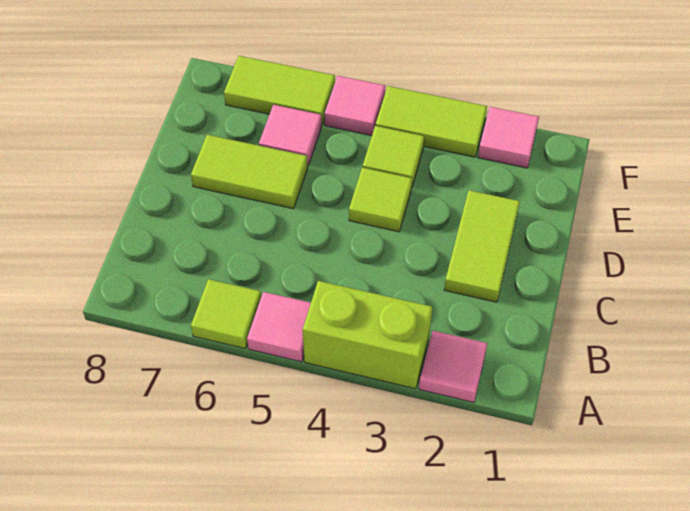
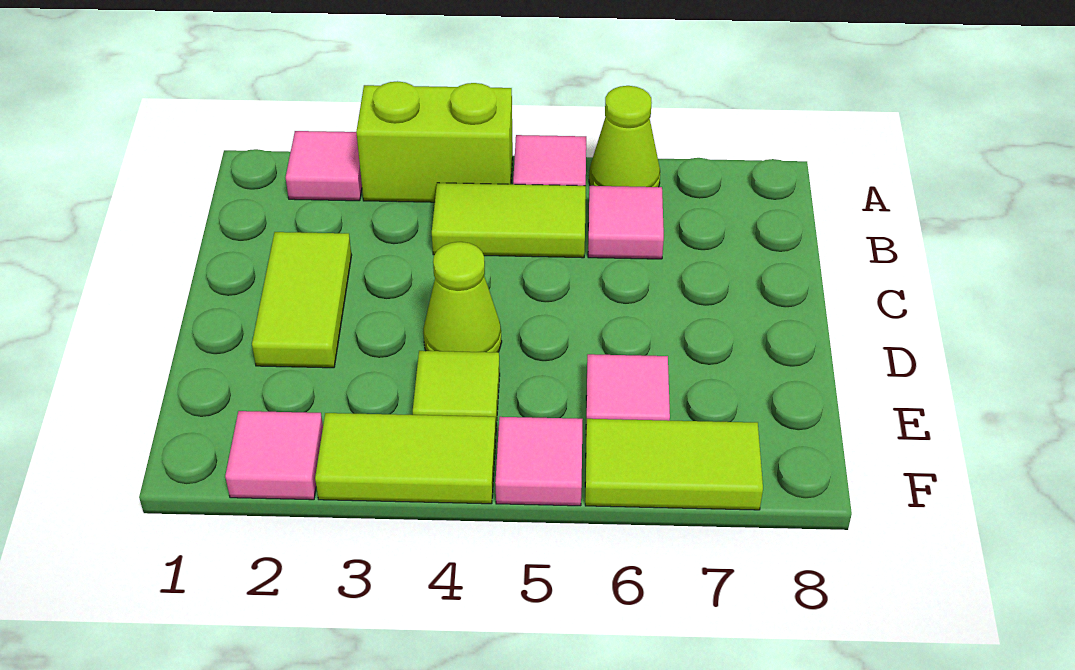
lime 1x1 tile [191,279,261,349] -> lime 1x1 cone [589,86,660,187]
none -> pink 1x1 tile [588,186,664,259]
lime 1x1 tile [349,167,412,232] -> lime 1x1 cone [423,242,502,352]
lime 1x2 tile [191,135,308,209] -> lime 1x2 tile moved to [432,183,586,258]

